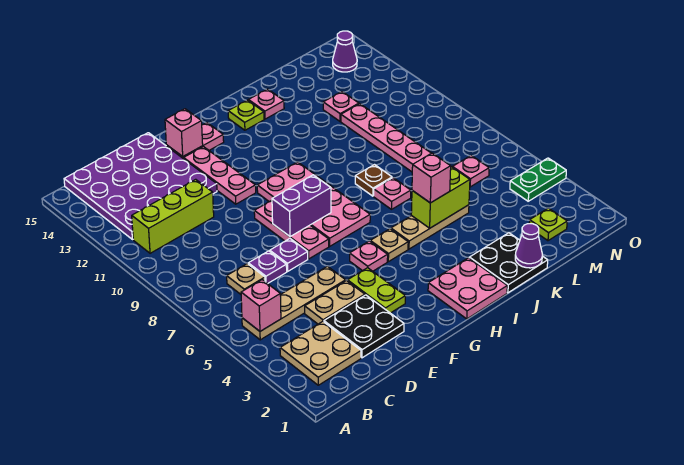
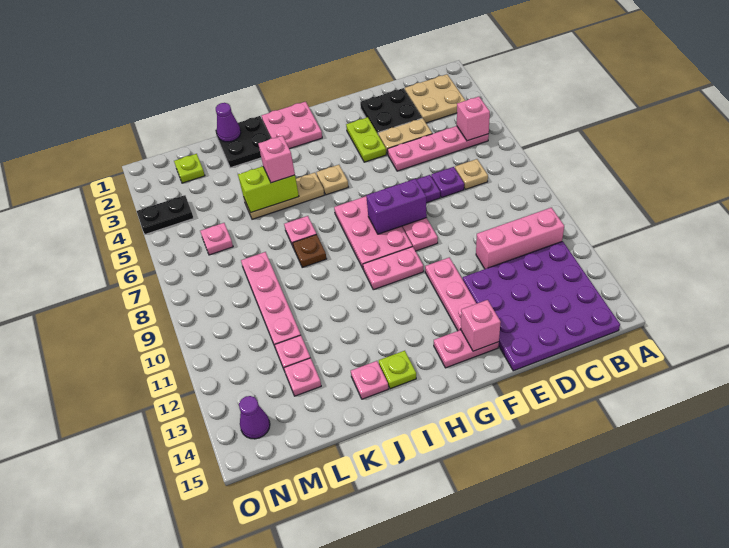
tan 1x4 plate [242,266,346,340] -> pink 1x4 plate [388,126,489,171]
lime 1x3 brick [132,179,214,253] -> pink 1x3 brick [476,208,564,269]
pink 1x1 plate [350,241,388,271] -> pink 1x1 plate moved to [284,358,321,396]
green 1x2 plate [510,158,566,201] -> black 1x2 plate [137,195,193,234]

